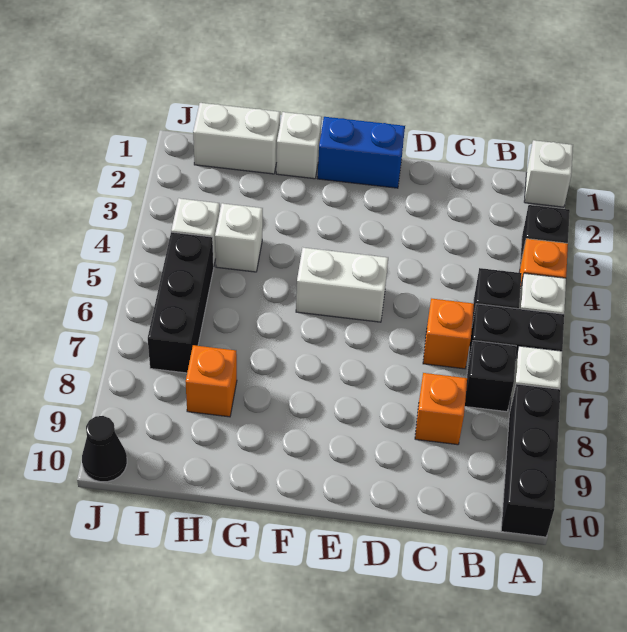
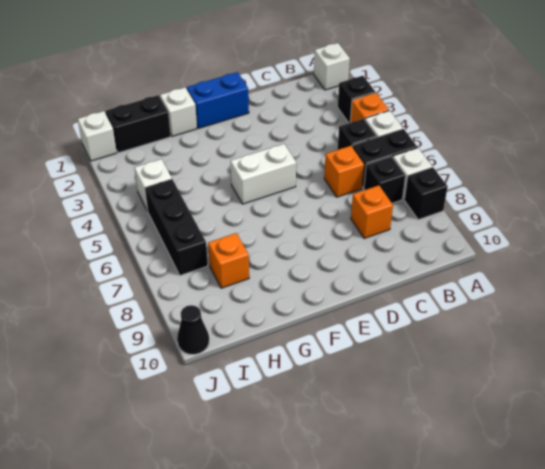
black 1x3 brick [501,384,560,537] -> black 1x1 brick [404,167,448,220]
white 1x2 brick [193,103,280,174] -> black 1x2 brick [106,95,171,153]
white 1x1 brick [215,203,263,272] -> white 1x1 brick moved to [78,111,117,161]

